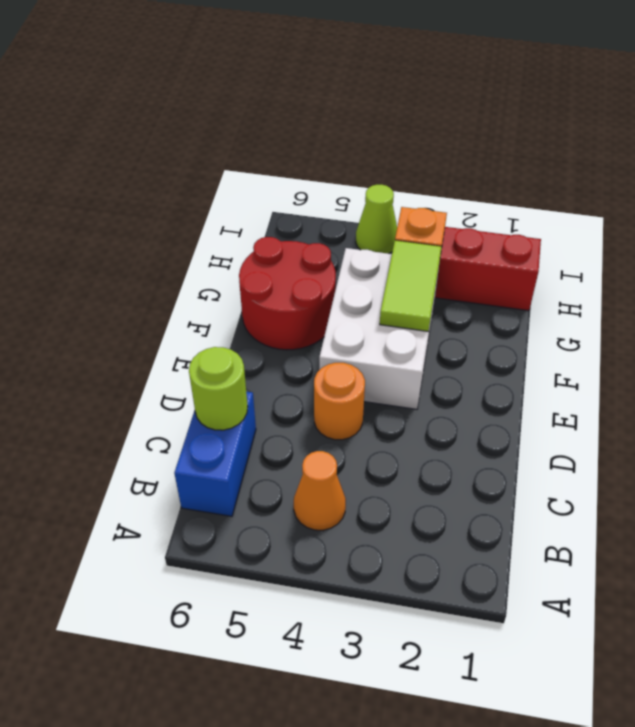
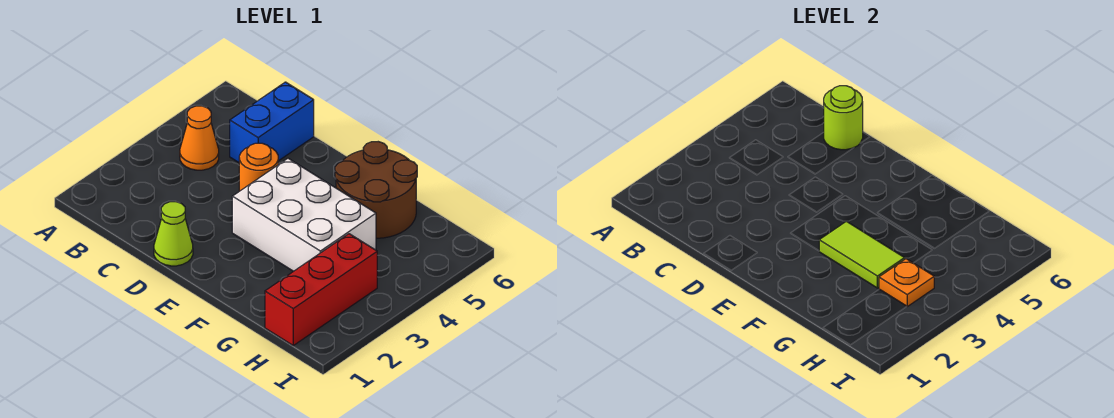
blue 1x2 brick [174,392,256,516] -> blue 1x2 brick turned to [230,82,314,163]
red 2x2 round brick [239,237,336,350] -> brown 2x2 round brick [335,142,417,238]
lime 1x1 cone [356,185,397,254] -> lime 1x1 cone moved to [154,202,193,266]

